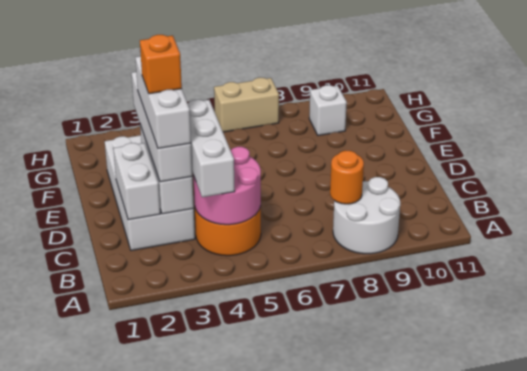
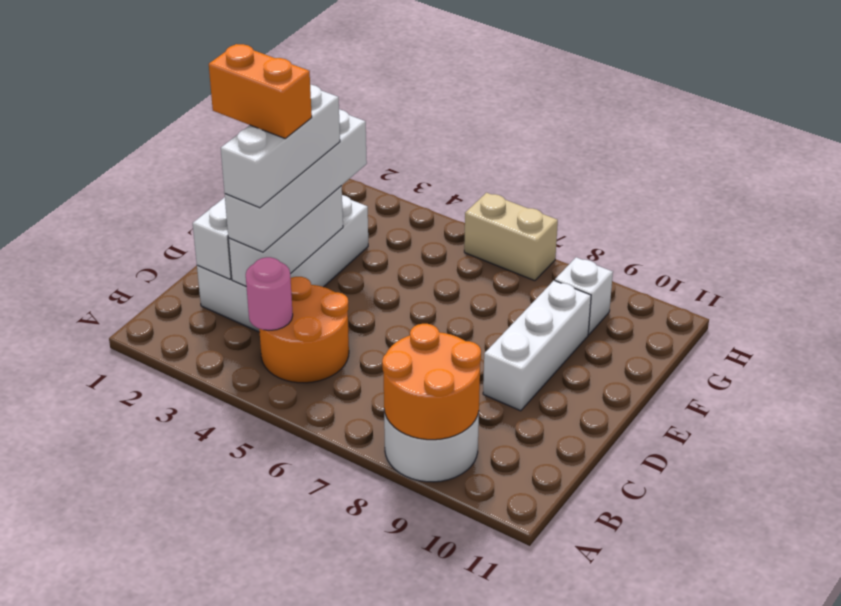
pink 2x2 round brick [193,147,261,225] -> pink 1x1 round brick [246,257,293,330]
white 1x3 brick [188,100,235,197] -> white 1x3 brick moved to [483,281,591,411]
orange 1x1 round brick [330,151,364,204] -> orange 2x2 round brick [382,324,481,440]
orange 1x1 brick [140,35,182,94] -> orange 1x2 brick [209,44,312,139]

